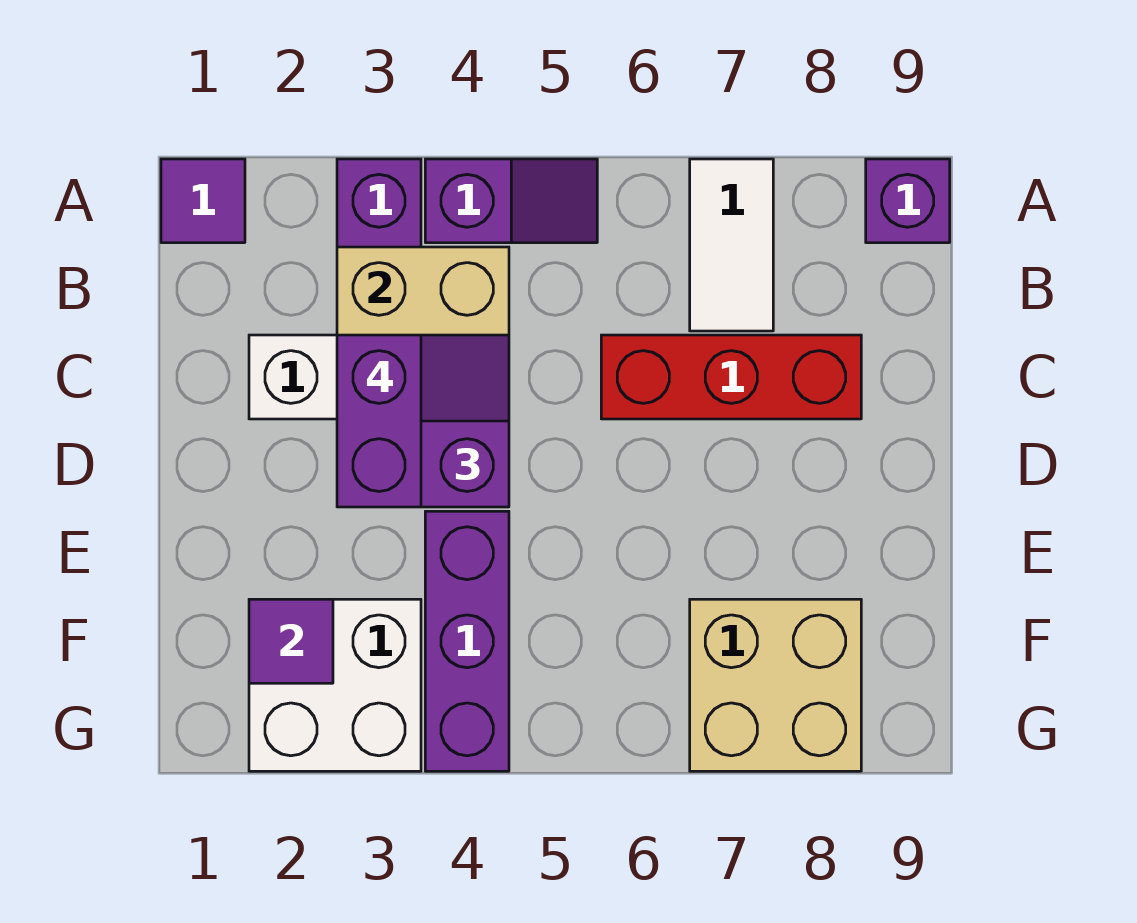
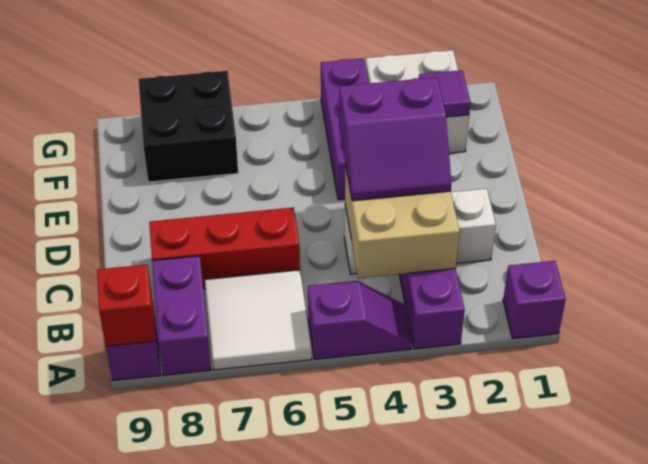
purple 1x1 tile [161,159,245,243] -> purple 1x1 brick [503,261,566,339]
purple 1x2 slope [425,159,597,243] -> purple 1x2 slope turned to [308,281,412,359]
white 1x2 tile [690,159,773,331] -> white 2x2 tile [205,270,312,370]
none -> red 1x1 brick [97,265,156,346]
purple 1x2 brick [337,335,421,507] -> purple 1x2 brick moved to [152,256,211,375]
tan 2x2 brick [690,599,861,771] -> black 2x2 brick [138,71,238,182]

